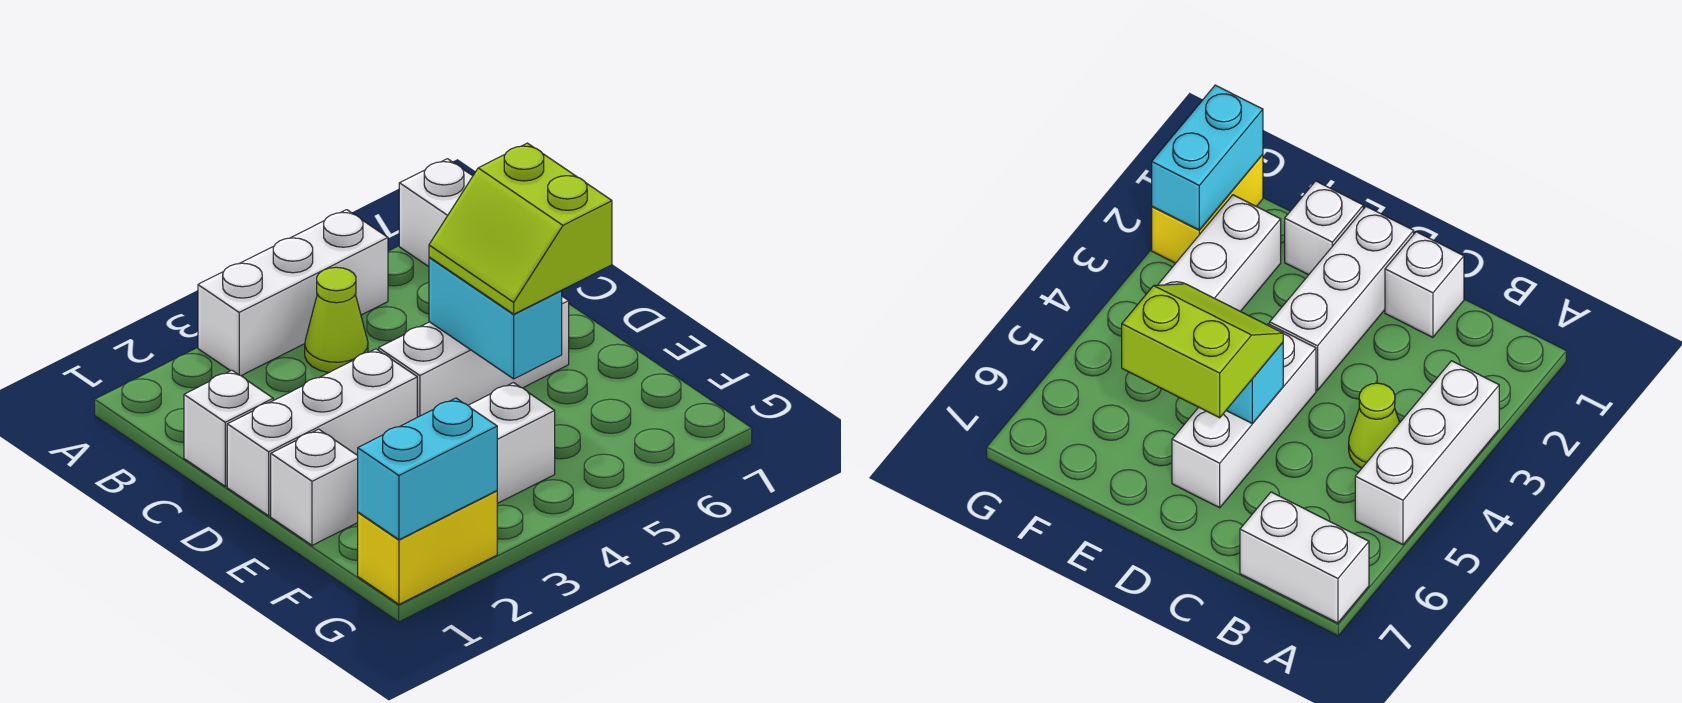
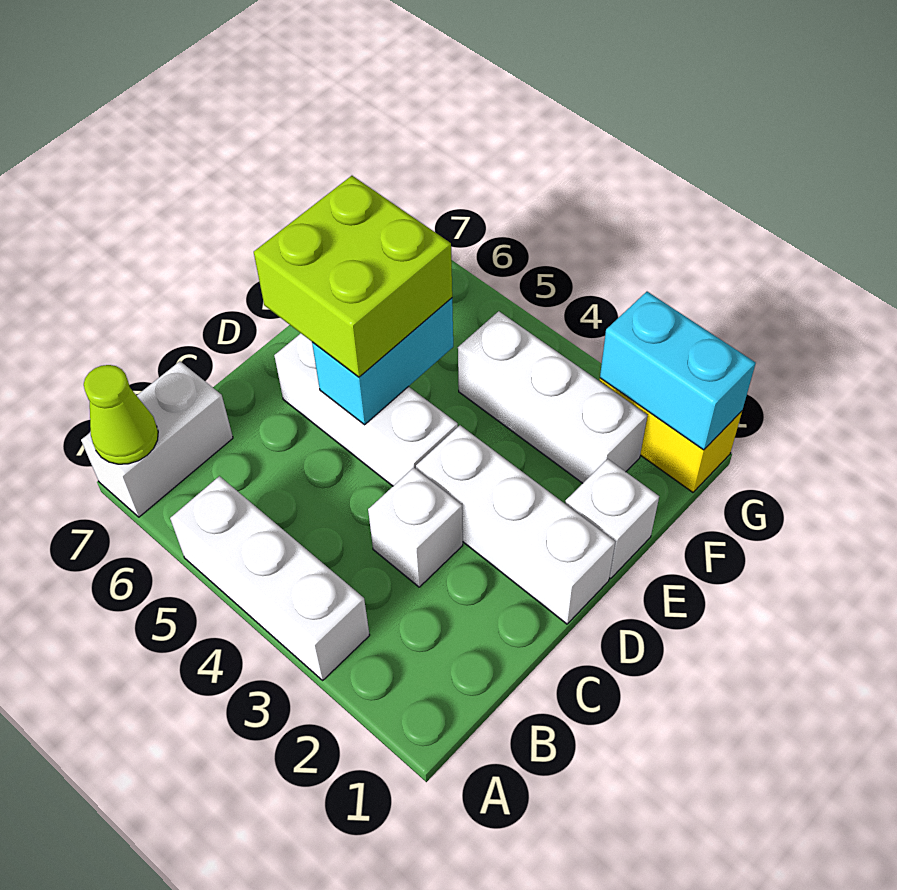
lime 1x1 cone [305,267,368,373] -> lime 1x1 cone moved to [84,365,158,464]
white 1x1 brick [184,370,273,486] -> white 1x1 brick moved to [368,468,463,587]
lime 2x2 slope [429,143,612,314] -> lime 2x2 brick [254,176,452,377]

